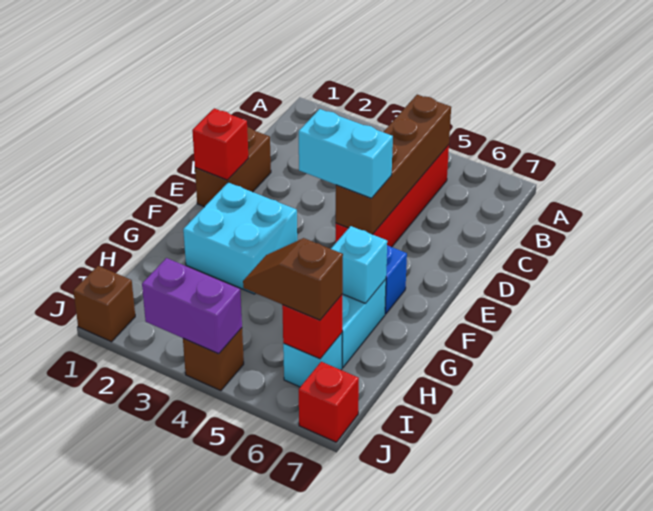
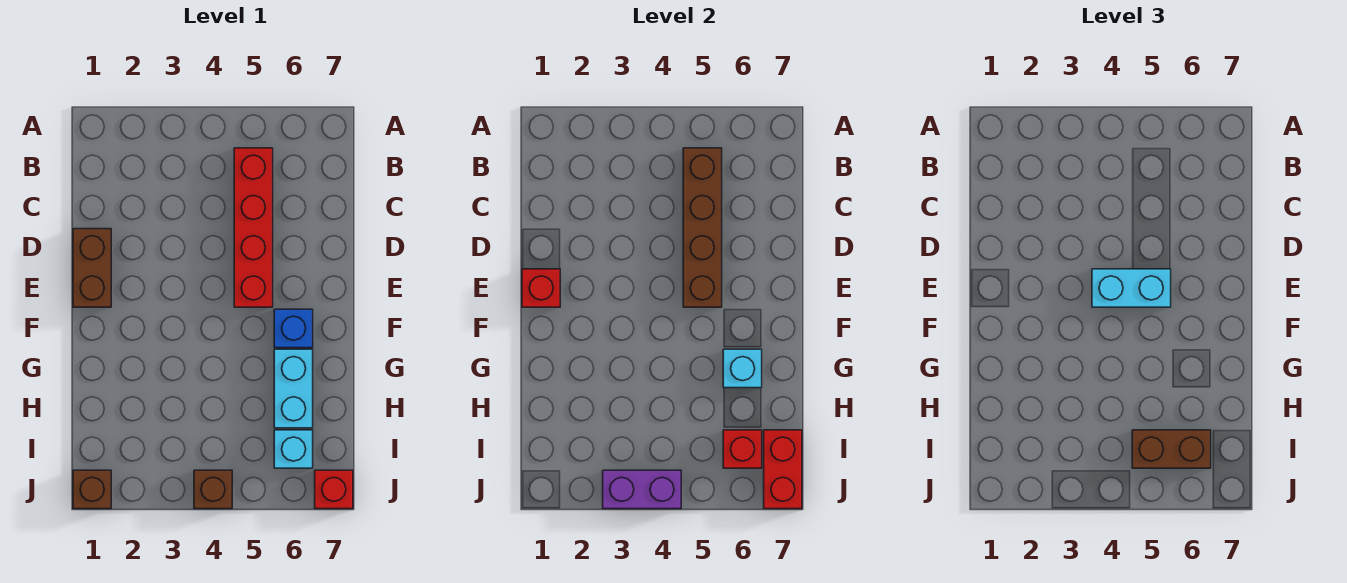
cyan 2x2 brick [183,182,297,294] -> none
brown 1x2 slope [243,238,343,320] -> brown 1x2 brick [1132,430,1211,468]
none -> red 1x2 brick [764,430,802,509]

